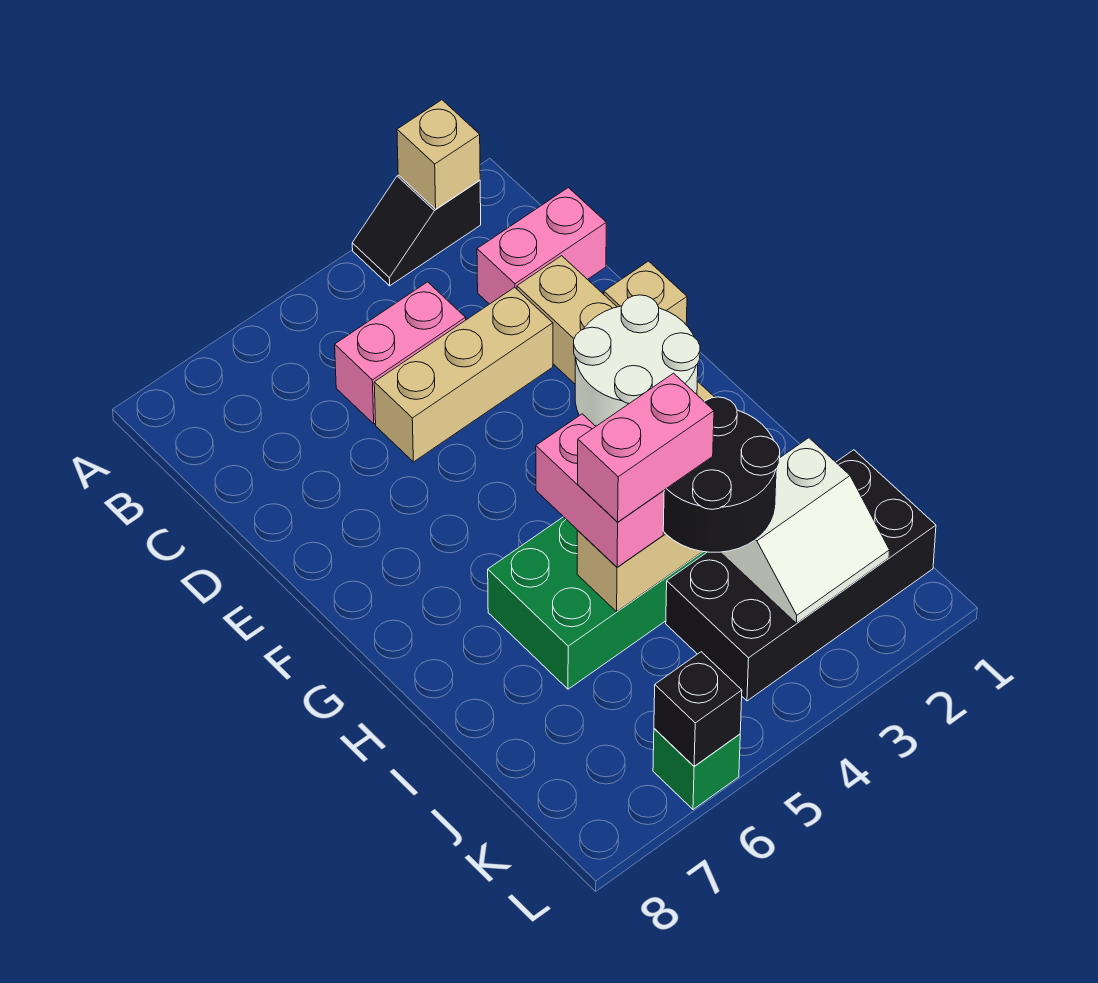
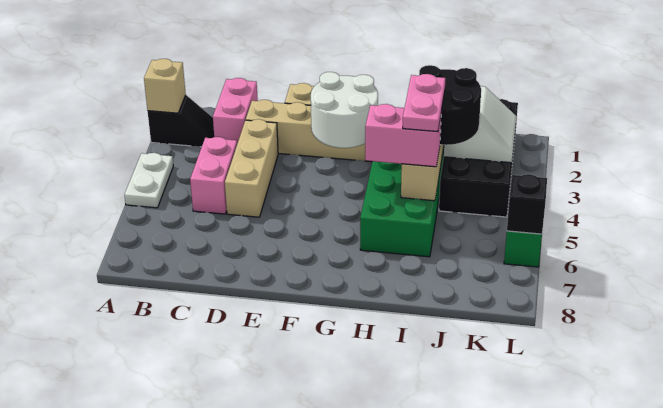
black 1x2 slope [352,175,481,286] -> black 1x2 slope turned to [148,95,214,147]
none -> white 1x2 plate [124,153,173,208]
pink 1x2 brick [578,373,714,522] -> pink 1x2 plate [403,74,445,132]

